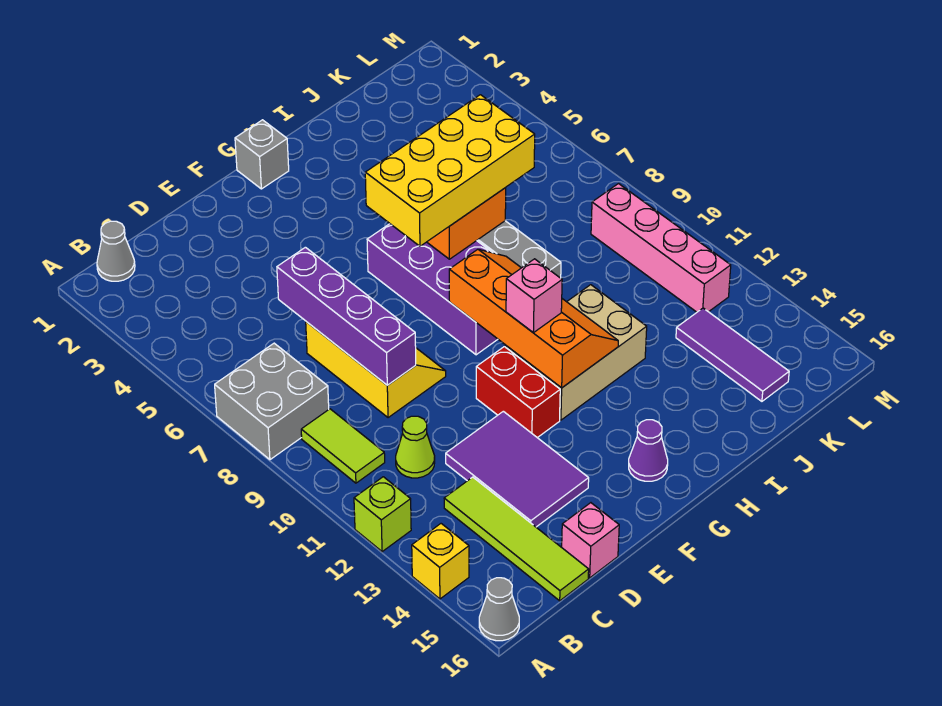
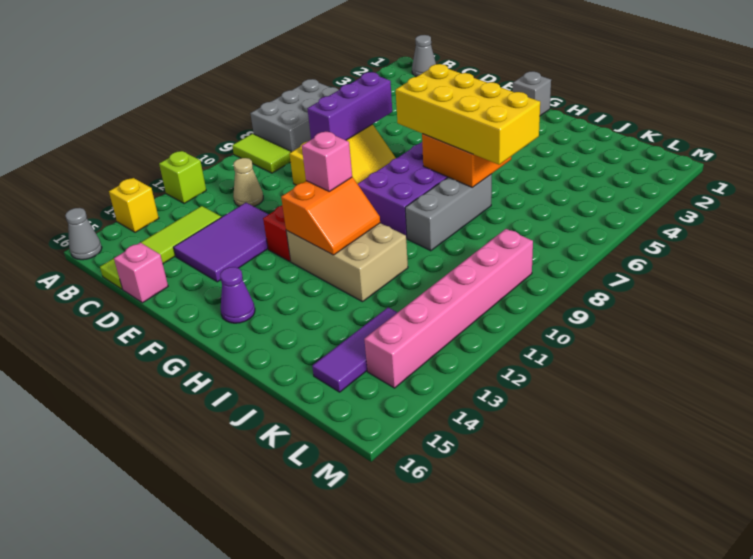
grey 2x2 brick [215,343,329,460] -> grey 2x3 brick [250,79,338,152]
lime 1x2 tile [301,409,385,483] -> lime 1x2 tile turned to [232,134,291,173]
lime 1x1 cone [396,416,435,478] -> tan 1x1 cone [233,158,263,206]
purple 1x4 brick [277,247,416,385] -> purple 1x3 brick [307,72,392,140]
orange 2x4 slope [449,249,618,388] -> orange 2x2 slope [281,177,380,255]
pink 1x4 brick [591,184,731,312] -> pink 1x6 brick [364,229,533,388]

